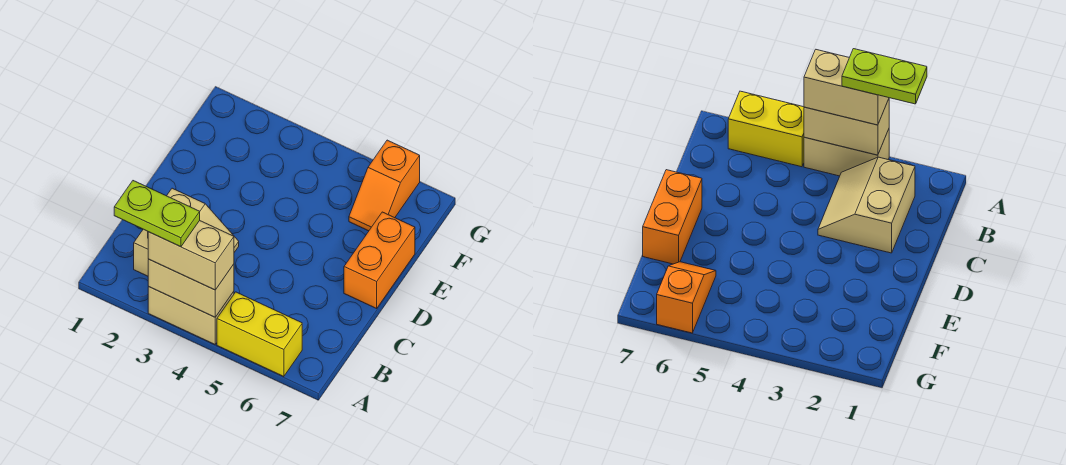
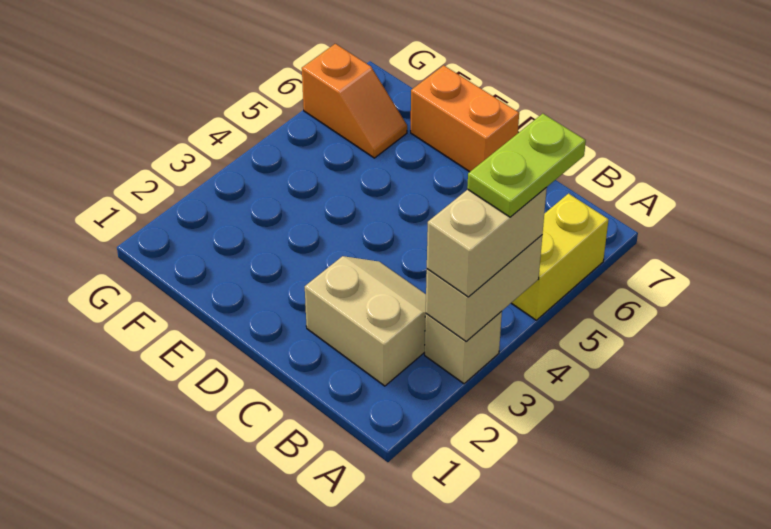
lime 1x2 plate [114,181,200,247] -> lime 1x2 plate moved to [467,114,586,217]
tan 1x2 brick [148,287,234,344] -> tan 1x1 brick [425,311,502,384]

